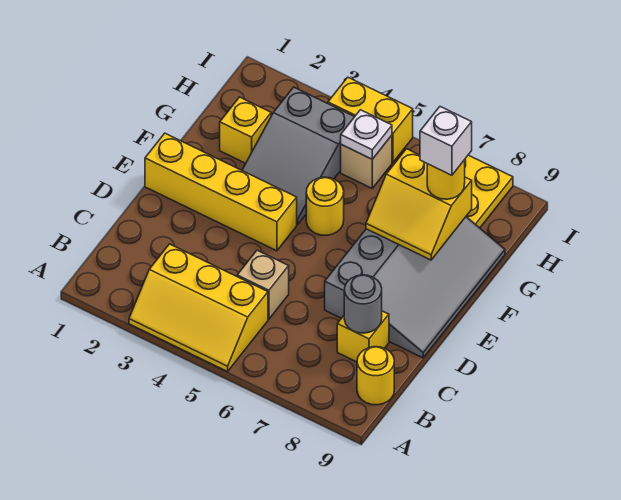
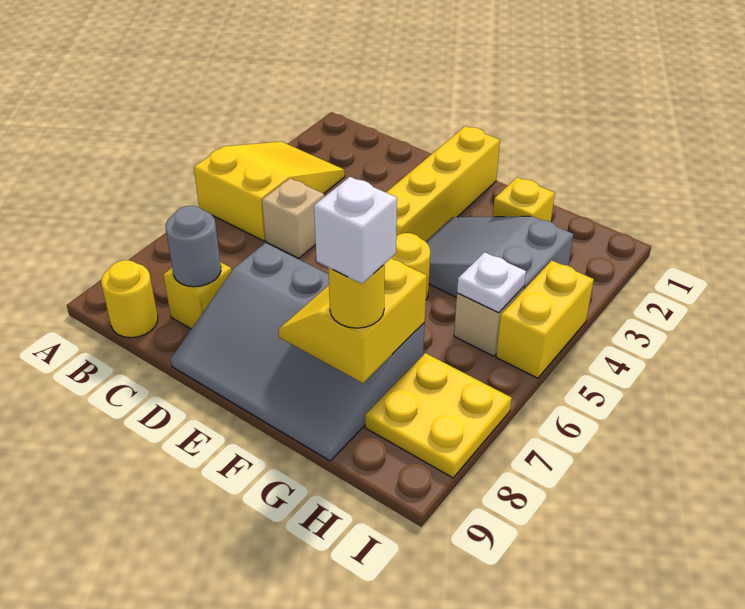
yellow 2x3 slope [129,244,268,372] -> yellow 2x3 slope turned to [194,141,345,241]

